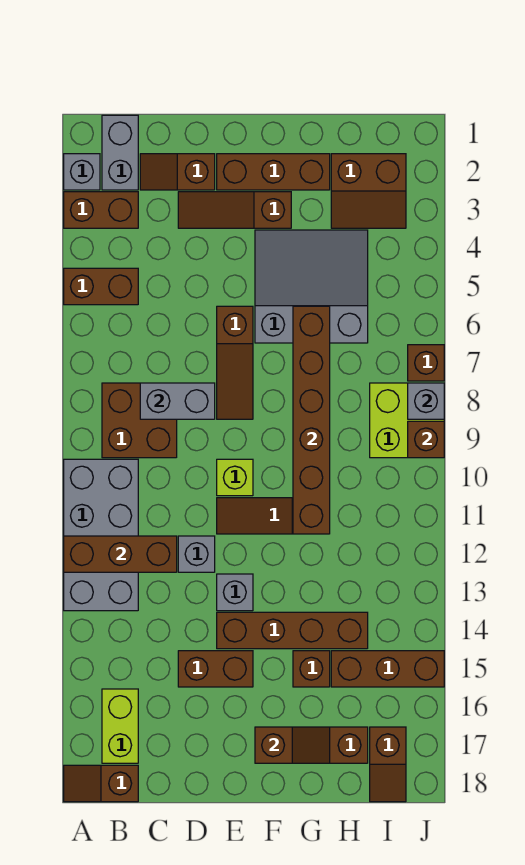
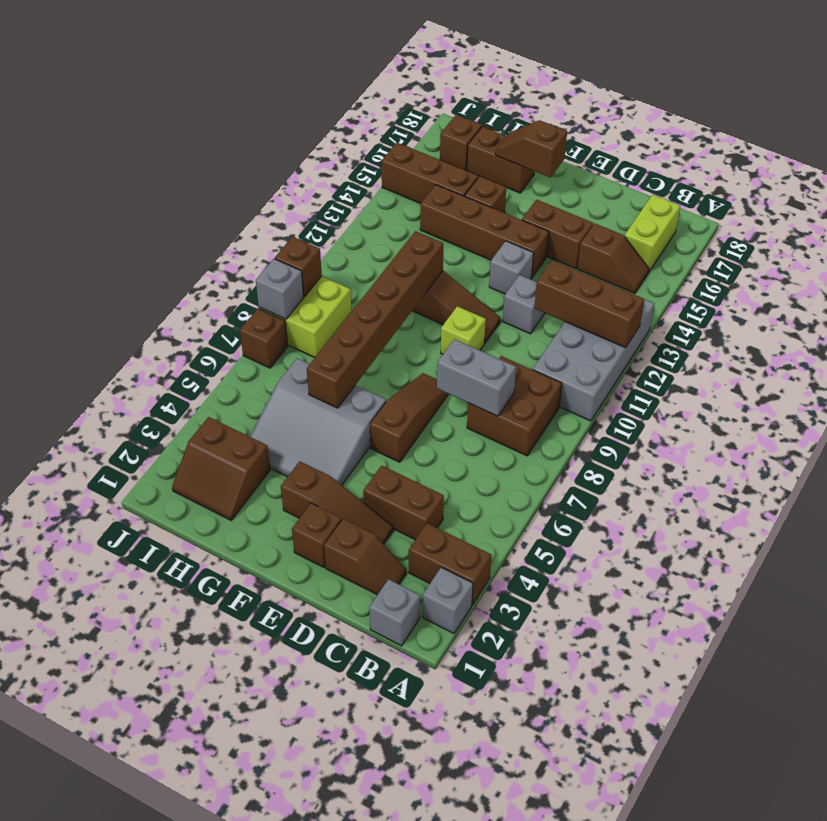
brown 1x2 brick [64,268,138,305] -> brown 1x2 brick moved to [363,466,444,540]
brown 1x2 slope [64,765,138,802] -> brown 1x2 slope moved to [578,224,649,294]
grey 1x2 brick [102,115,138,190] -> grey 1x1 brick [369,579,420,646]
brown 1x3 brick [217,154,330,190] -> brown 1x1 brick [292,503,341,567]
brown 2x2 slope [331,154,406,228] -> brown 2x2 slope turned to [172,417,270,520]

